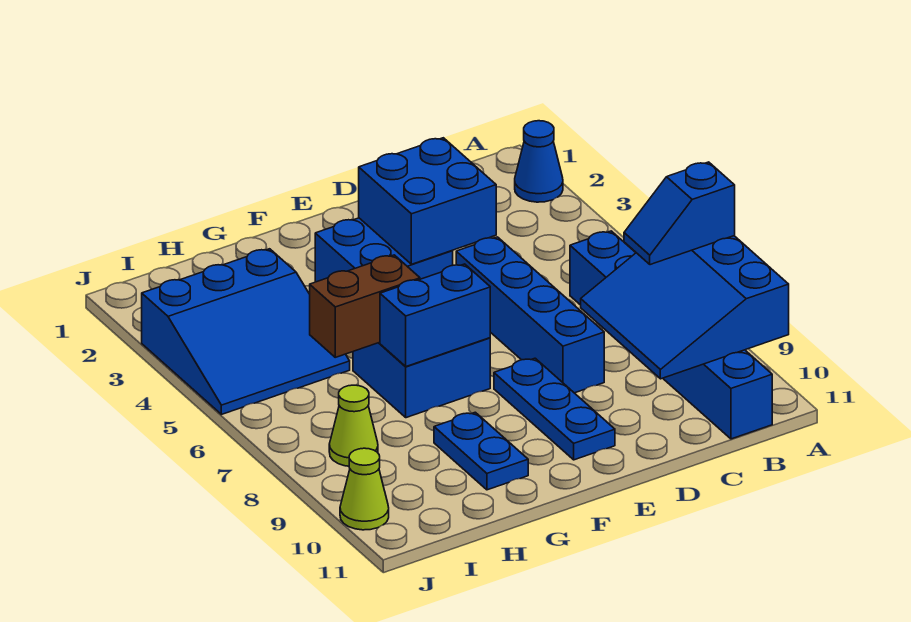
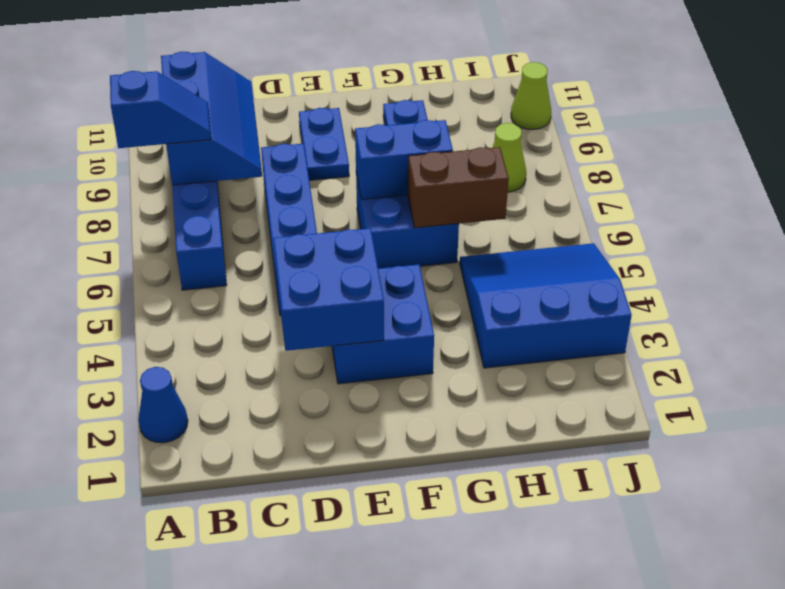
blue 3x3 slope [581,236,789,379] -> blue 2x3 slope [161,52,262,185]
blue 1x3 plate [494,358,615,460] -> blue 1x2 plate [299,108,349,180]

